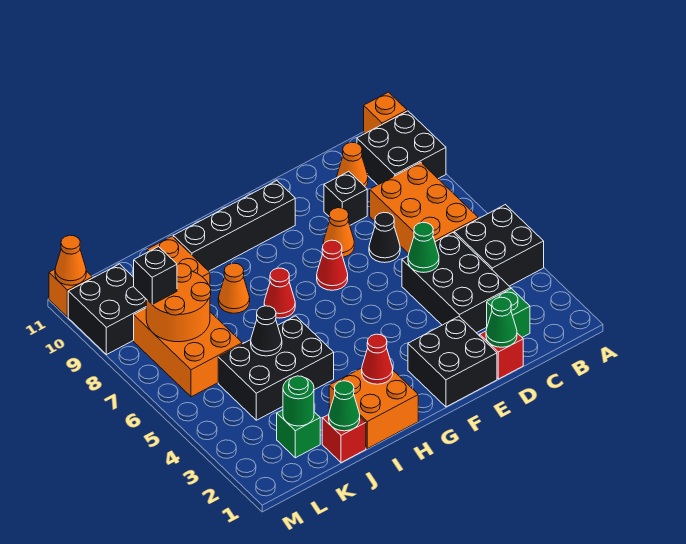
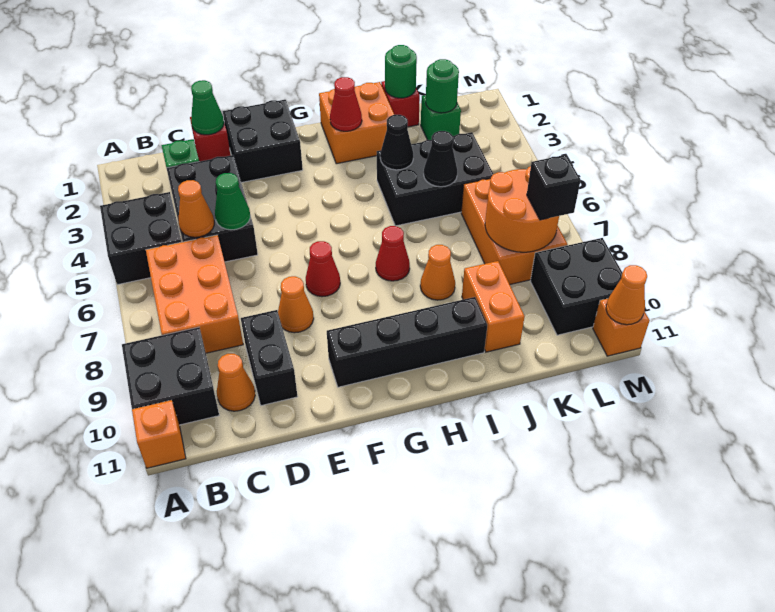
none -> orange 1x1 cone [178,180,214,237]
black 1x1 cone [369,212,400,263] -> black 1x1 cone moved to [380,115,413,170]
black 1x1 brick [324,171,367,225] -> black 1x2 brick [241,310,298,406]
green 1x1 cone [329,381,360,431] -> green 1x1 round brick [385,45,417,98]

